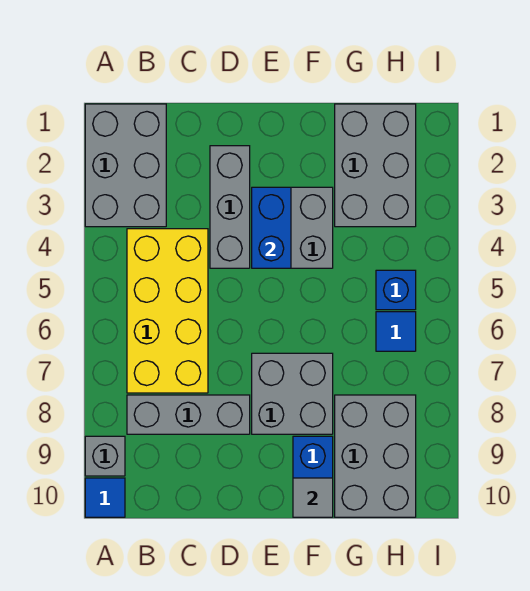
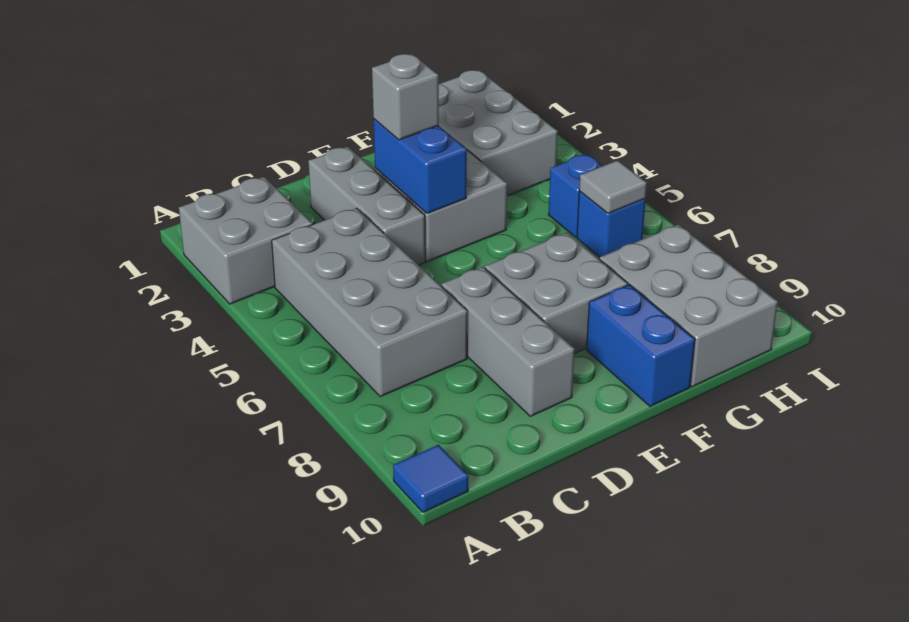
grey 2x3 brick [85,104,166,227] -> grey 2x2 brick [179,177,313,304]
grey 1x1 brick [85,436,125,476] -> grey 1x1 brick moved to [372,54,439,140]
yellow 2x4 brick [127,229,208,393] -> grey 2x4 brick [272,208,467,397]
grey 1x3 brick [127,395,250,434] -> grey 1x3 brick turned to [442,267,575,416]
grey 1x1 tile [293,478,333,517] -> grey 1x1 tile moved to [579,160,647,213]
blue 1x1 tile [376,312,416,351] -> blue 1x1 brick [577,192,646,257]

